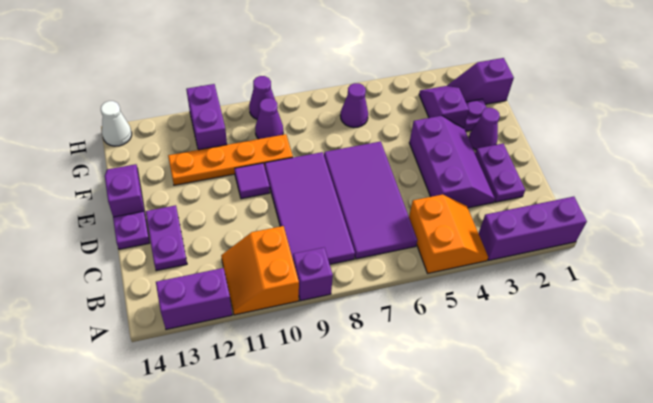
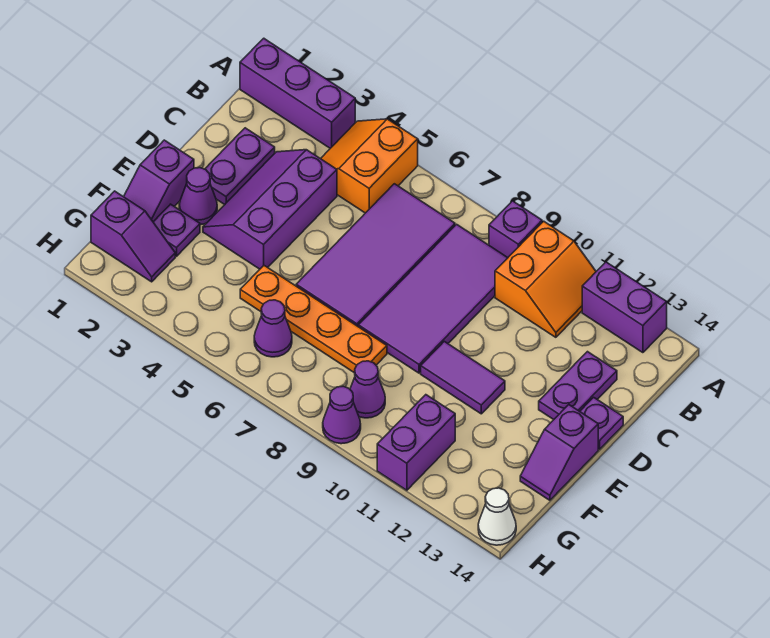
purple 1x1 tile [235,163,270,199] -> purple 1x2 tile [421,341,505,414]
purple 1x2 slope [419,86,469,128] -> purple 1x2 slope moved to [124,140,194,222]
orange 1x4 plate [168,134,293,185] -> orange 1x4 plate moved to [240,266,387,373]

